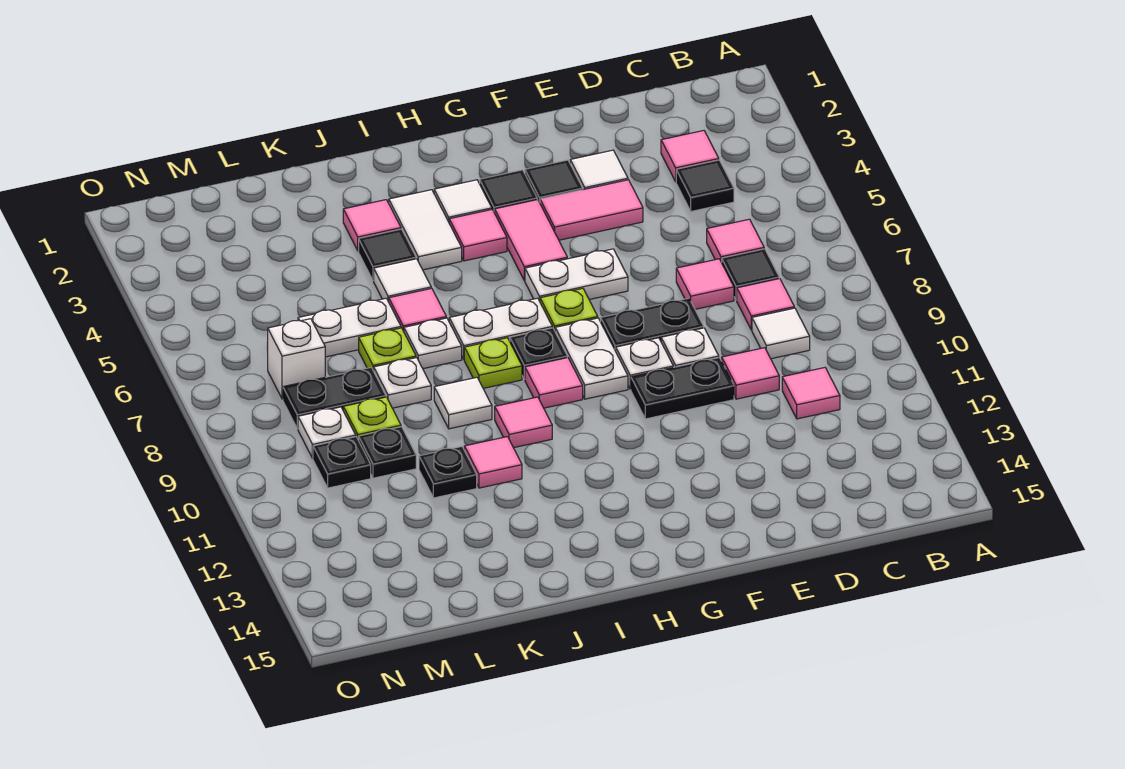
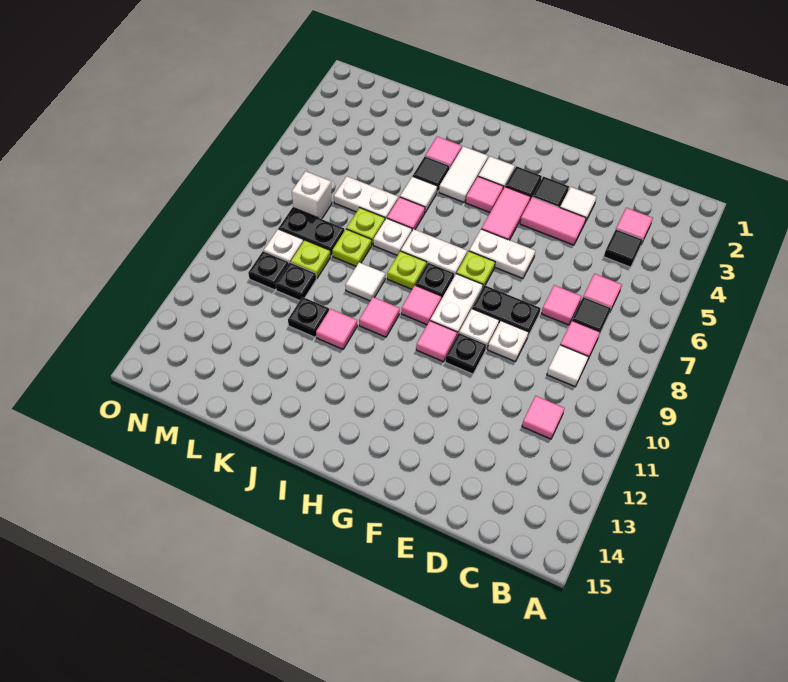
pink 1x1 tile [722,348,779,399] -> pink 1x1 tile moved to [416,321,457,362]
black 1x2 plate [631,358,734,419] -> black 1x1 plate [445,333,486,374]
white 1x1 plate [374,358,431,408] -> lime 1x1 plate [332,229,372,266]

